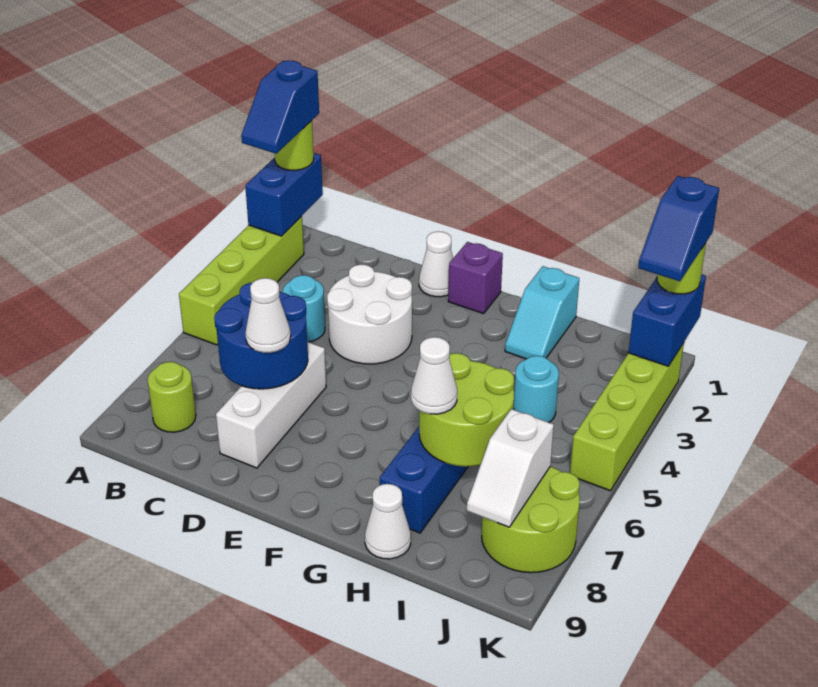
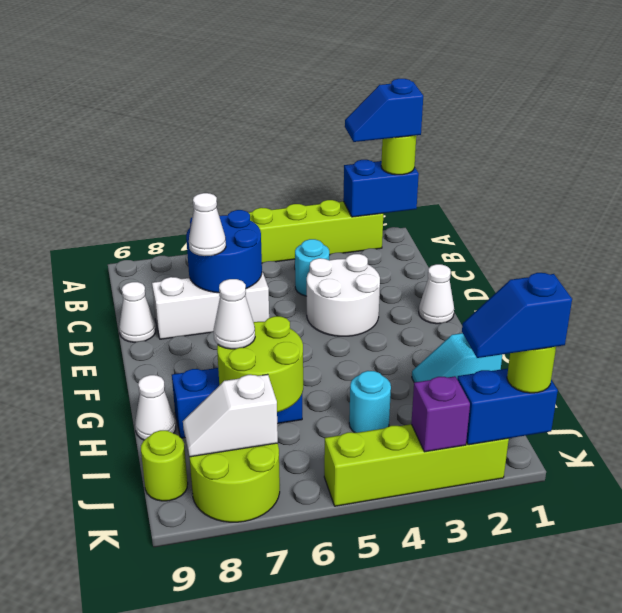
lime 1x1 round brick [148,362,196,432] -> lime 1x1 round brick moved to [141,430,188,501]
none -> white 1x1 cone [119,282,156,342]
purple 1x1 brick [448,242,503,314] -> purple 1x1 brick moved to [411,376,470,452]

